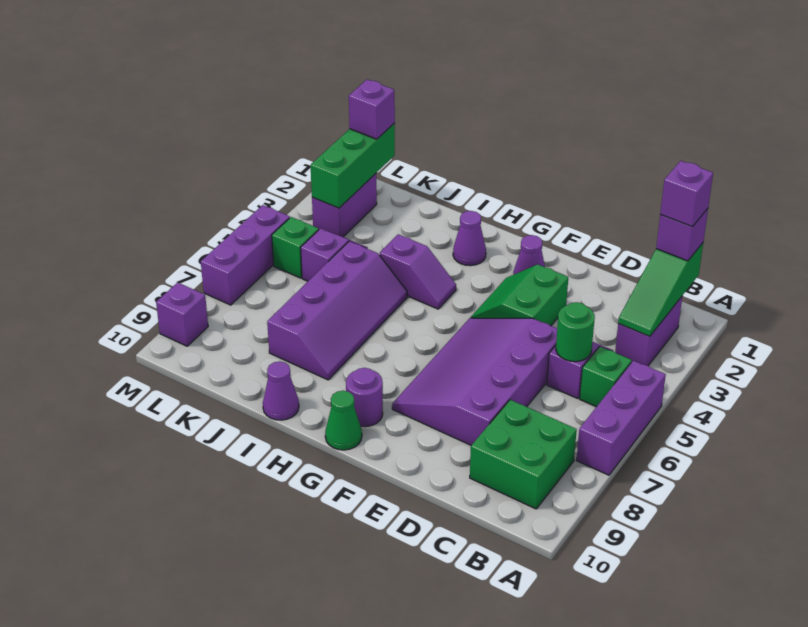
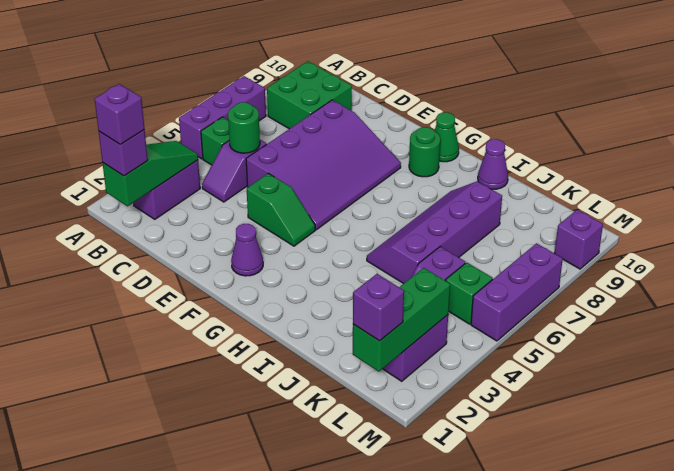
green 2x2 slope [471,265,568,326] -> green 1x2 slope [247,173,315,246]
purple 1x1 round brick [346,368,383,427] -> green 1x1 round brick [409,127,440,177]
purple 1x1 cone [453,211,486,266] -> none
purple 1x2 slope [380,234,456,309] -> none

